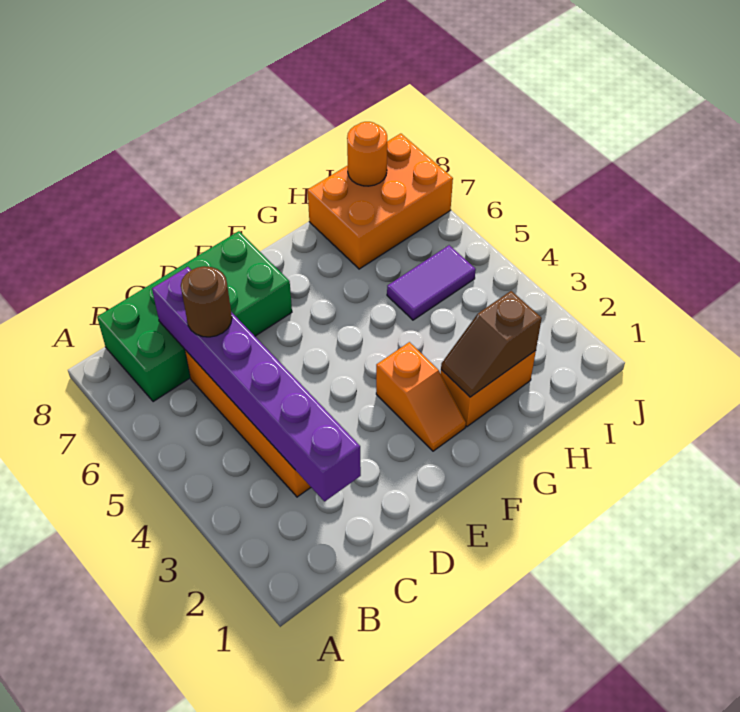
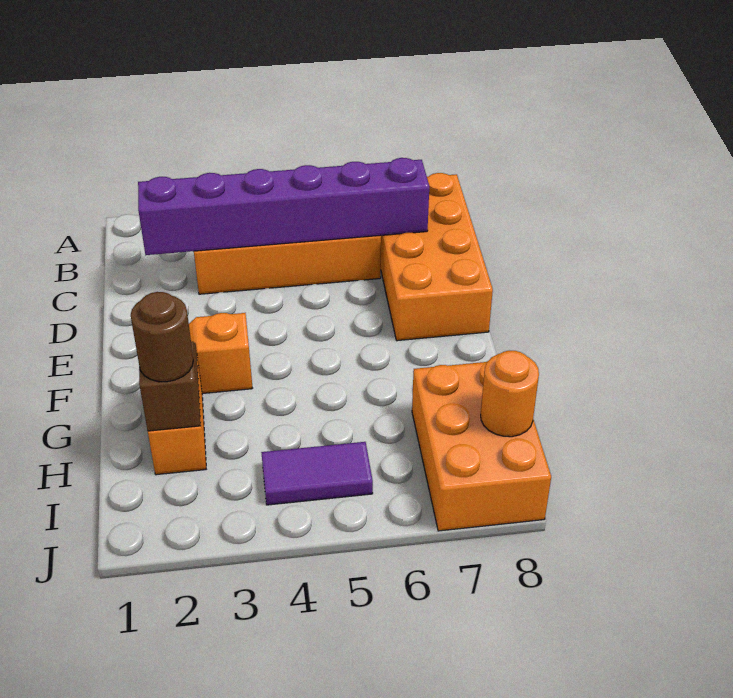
green 2x4 brick [97,231,292,402] -> orange 2x4 brick [381,173,493,341]
brown 1x1 round brick [181,266,232,337] -> brown 1x1 round brick moved to [131,292,193,382]
purple 1x2 tile [387,245,476,320] -> purple 1x2 tile turned to [261,442,373,505]

